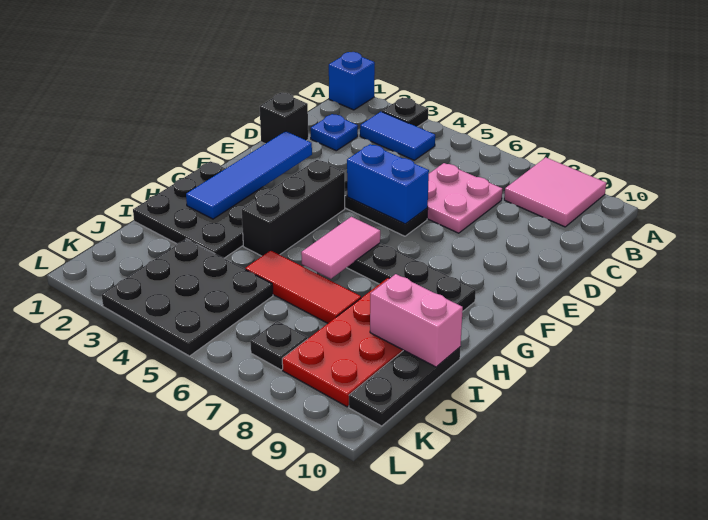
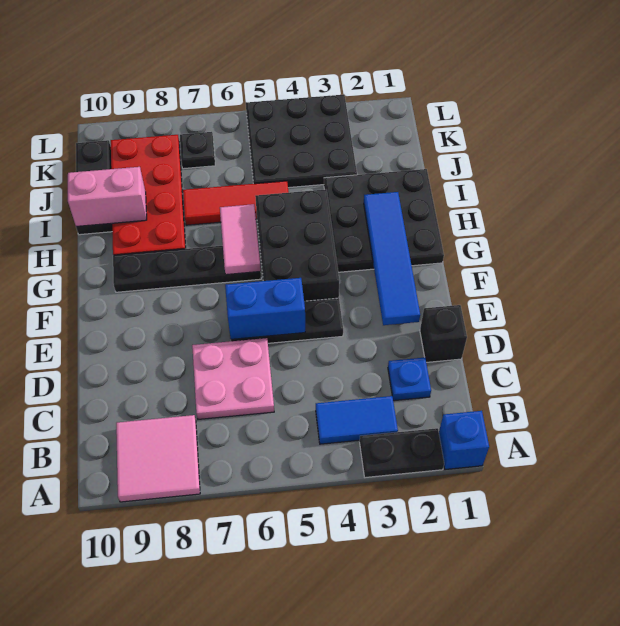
black 1x1 plate [382,98,428,127] -> black 1x2 plate [360,428,444,478]
black 1x3 brick [242,160,345,256] -> black 2x3 brick [255,189,339,301]

